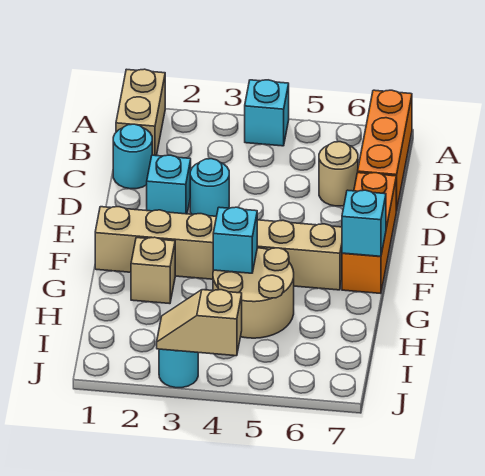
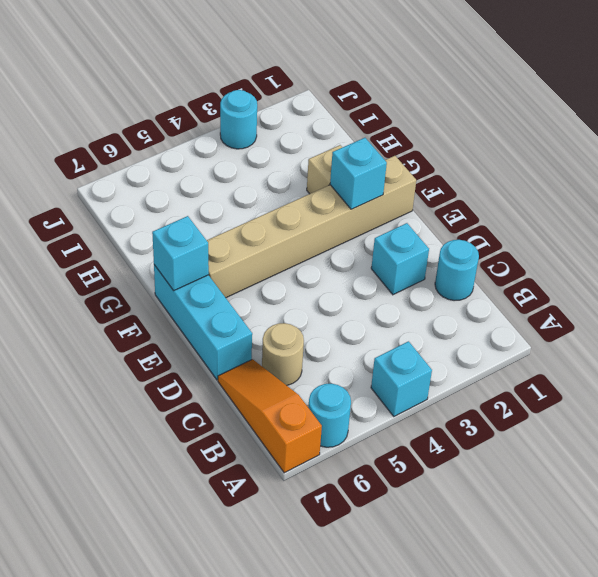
tan 1x2 brick [116,69,165,156] -> none
orange 1x3 brick [358,90,412,211] -> orange 1x3 slope [218,359,322,473]
cyan 1x1 round brick [190,159,229,216] -> cyan 1x1 round brick moved to [308,384,351,447]
orange 1x3 brick [342,173,396,294] -> cyan 1x3 brick [154,265,252,380]
tan 2x2 round brick [213,248,294,338] -> none
cyan 1x1 brick [213,207,257,273] -> cyan 1x1 brick moved to [330,138,387,209]
tan 1x2 slope [157,290,242,356] -> none

